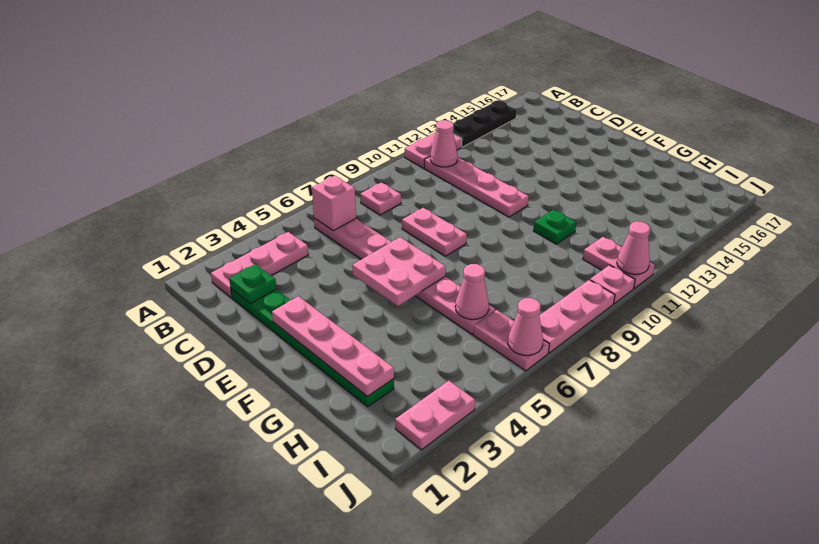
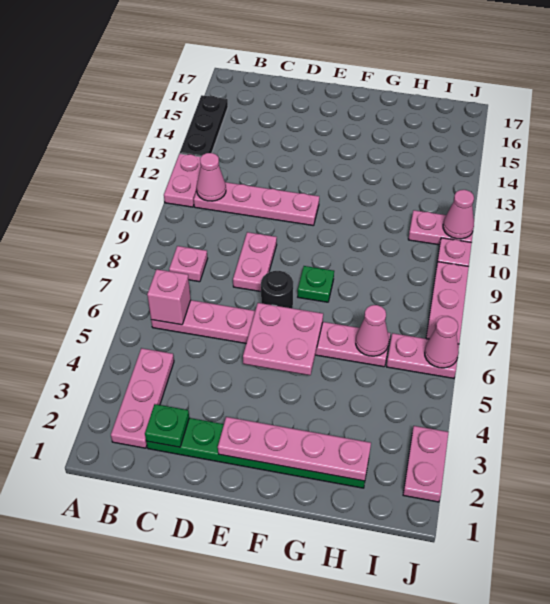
pink 1x2 plate [402,208,467,256] -> pink 1x2 plate turned to [233,232,277,292]
none -> black 1x1 round brick [261,271,293,308]
green 1x1 plate [533,210,576,244] -> green 1x1 plate moved to [298,266,334,302]

